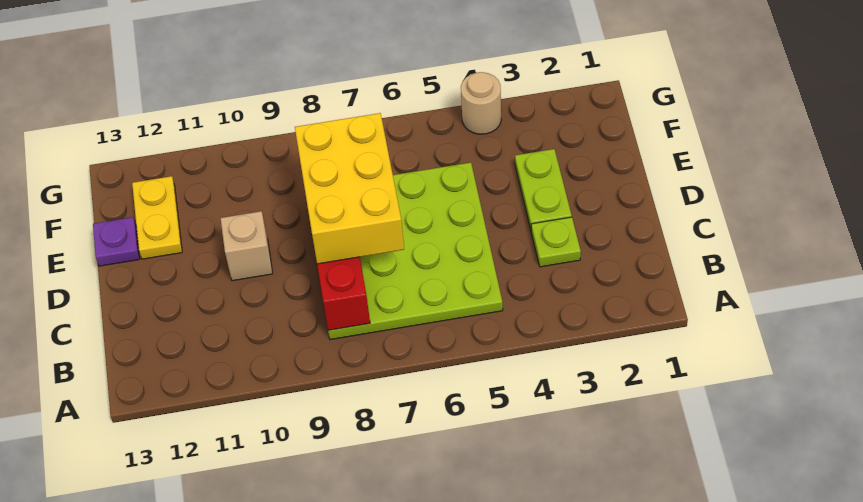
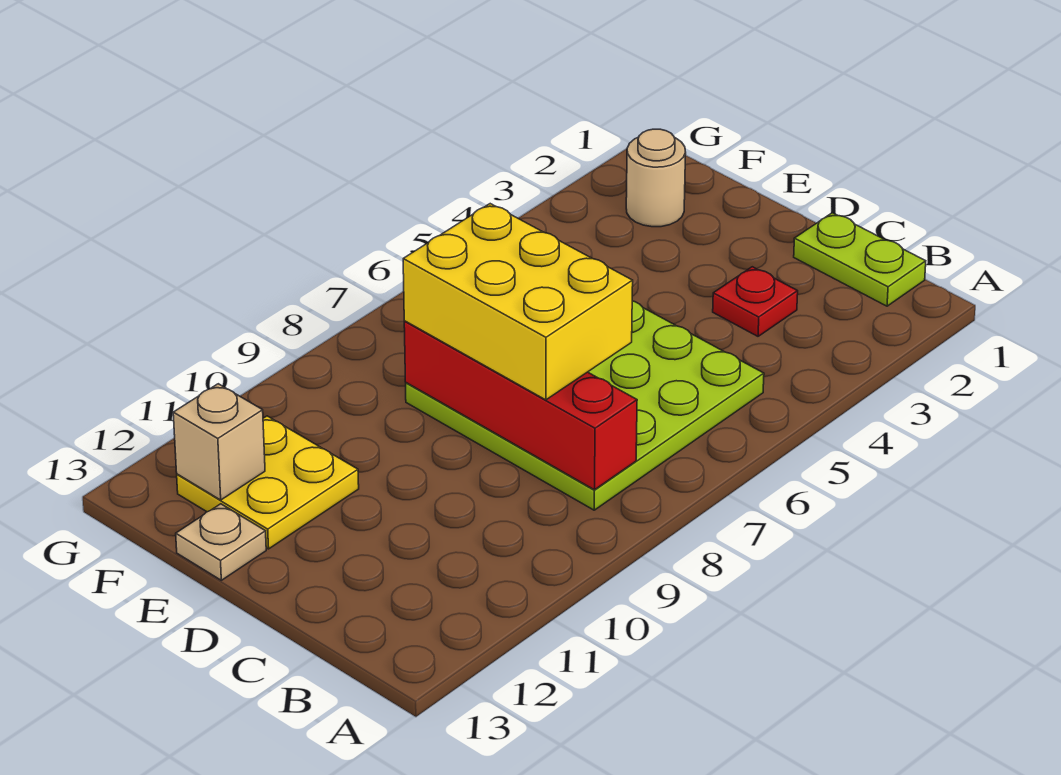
lime 1x1 plate [531,217,581,267] -> red 1x1 plate [713,267,798,336]
lime 1x2 plate [515,149,572,229] -> lime 1x2 plate moved to [794,213,926,306]
tan 1x1 brick [221,211,273,281] -> tan 1x1 brick moved to [173,384,265,500]
yellow 1x2 plate [132,176,182,259] -> yellow 2x2 plate [177,416,359,549]
purple 1x1 plate [93,217,139,266] -> tan 1x1 plate [176,504,266,580]
tan 1x1 round brick [461,72,501,134] -> tan 1x1 round brick moved to [626,129,686,227]

